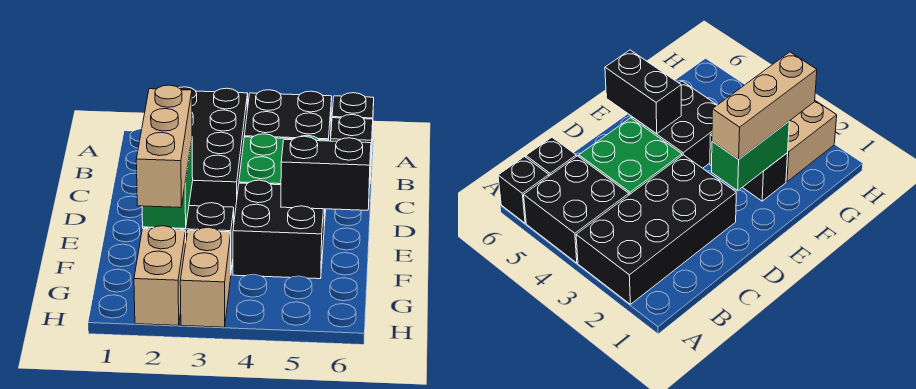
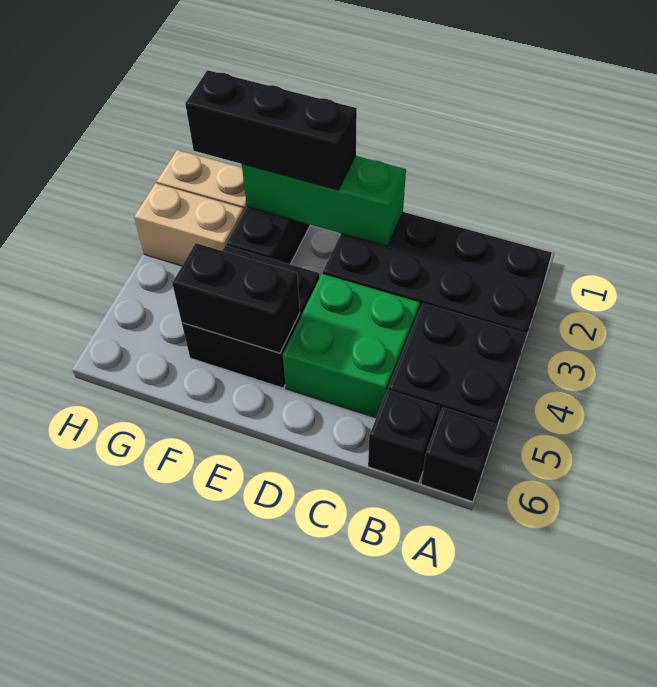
green 1x2 brick [142,140,193,229] -> green 1x3 brick [242,156,406,246]
tan 1x3 brick [136,85,192,208] -> black 1x3 brick [185,70,357,190]
black 1x2 brick [281,136,371,210] -> black 1x2 brick turned to [172,243,300,353]

